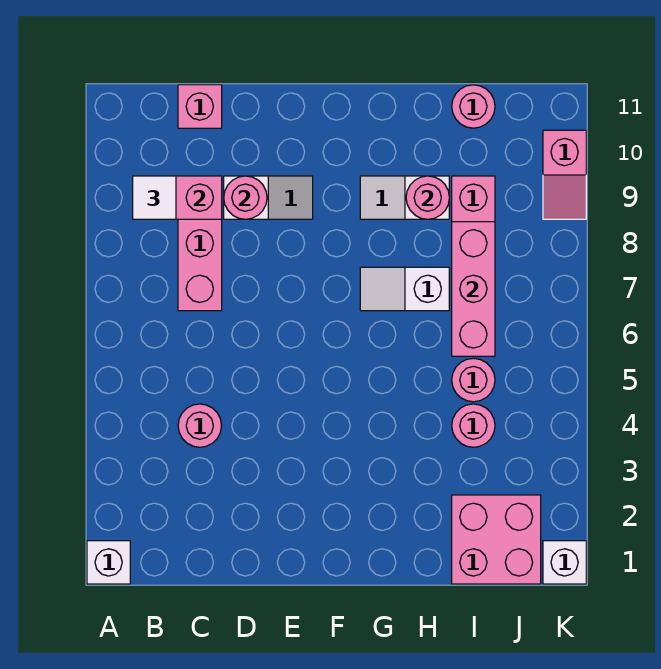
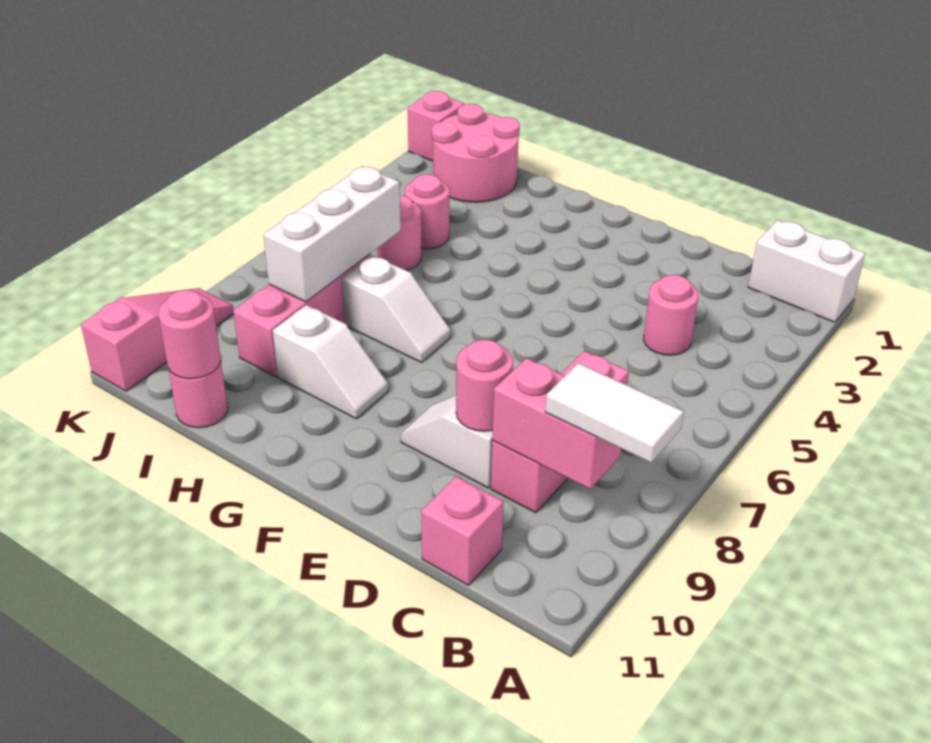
white 1x1 brick [87,541,130,584] -> white 1x2 brick [748,220,866,322]
white 1x1 tile [133,176,176,219] -> white 1x2 tile [545,363,684,463]
pink 1x1 round brick [406,176,449,219] -> pink 1x1 round brick moved to [158,290,221,379]
pink 2x2 brick [452,495,541,584] -> pink 2x2 round brick [432,104,520,202]
pink 1x3 brick [452,222,495,356] -> white 1x3 brick [263,166,401,302]
white 1x1 brick [543,541,586,584] -> pink 1x1 brick [407,91,464,161]
pink 1x2 slope [543,130,586,219] -> pink 1x3 slope [81,288,234,391]

